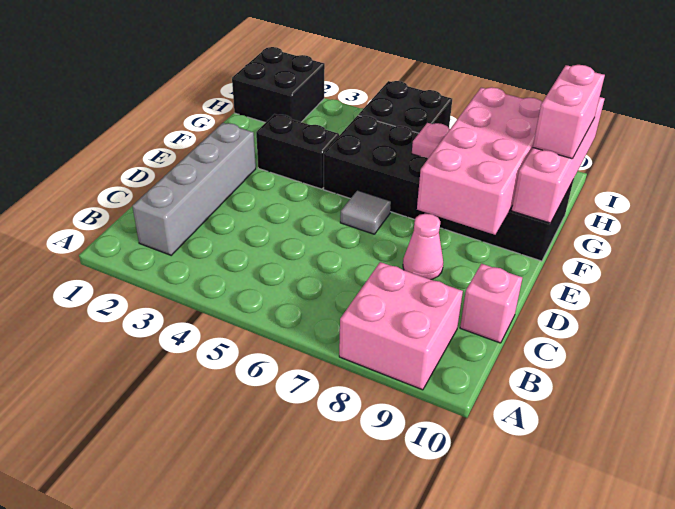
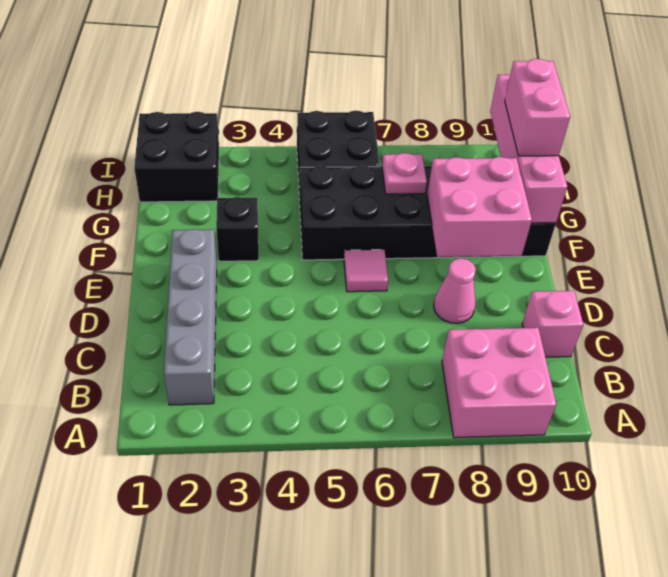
grey 1x1 tile [340,190,391,234] -> pink 1x1 tile [344,250,388,292]
pink 2x4 brick [417,87,542,235] -> pink 2x2 brick [427,157,532,257]
black 1x2 brick [256,114,339,189] -> black 1x1 brick [216,197,259,261]

